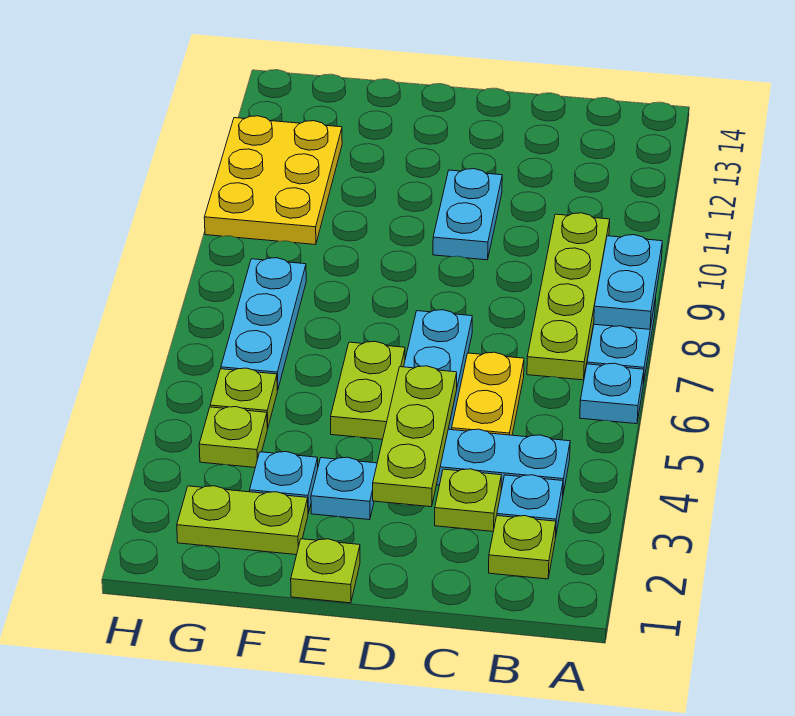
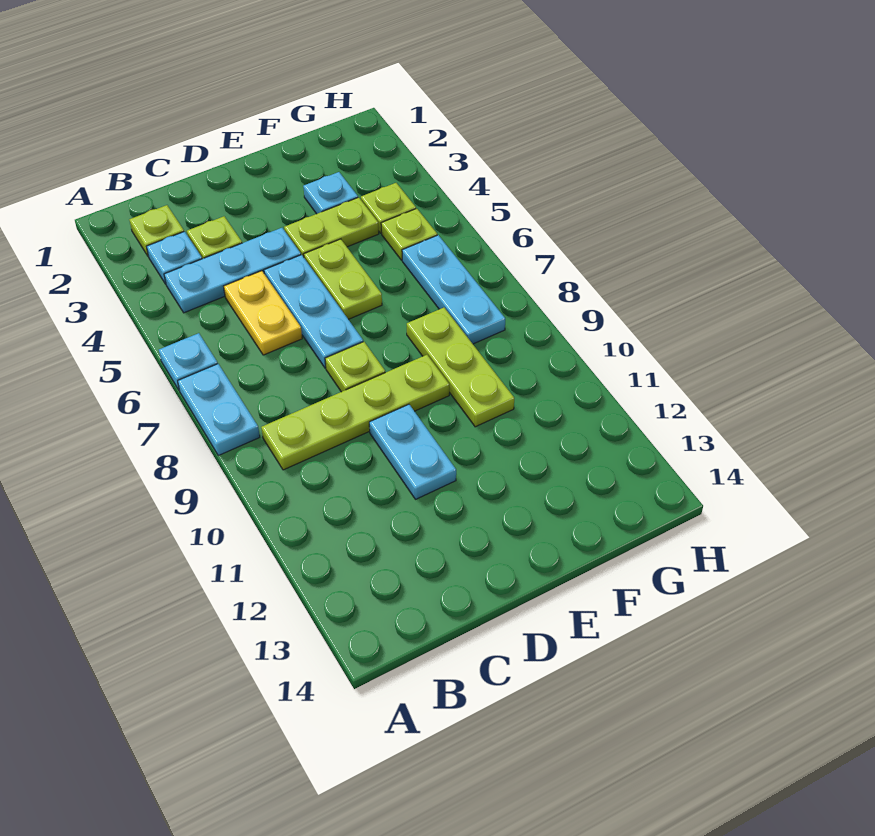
cyan 1x2 plate [594,235,662,329] -> none
lime 1x4 plate [527,213,610,380] -> lime 1x4 plate turned to [261,355,449,470]
lime 1x3 plate [373,366,457,507] -> lime 1x3 plate moved to [407,308,514,427]
lime 1x1 plate [291,539,360,603] -> lime 1x1 plate moved to [325,342,385,392]
cyan 1x1 plate [311,457,377,520] -> none
lime 1x2 plate [177,486,308,555] -> lime 1x2 plate moved to [284,197,379,257]
yellow 2x3 plate [204,116,342,245] -> none

